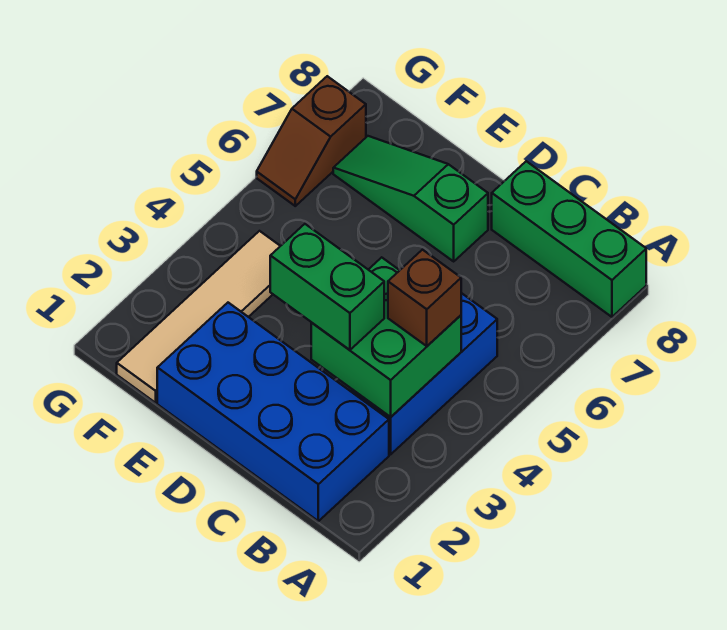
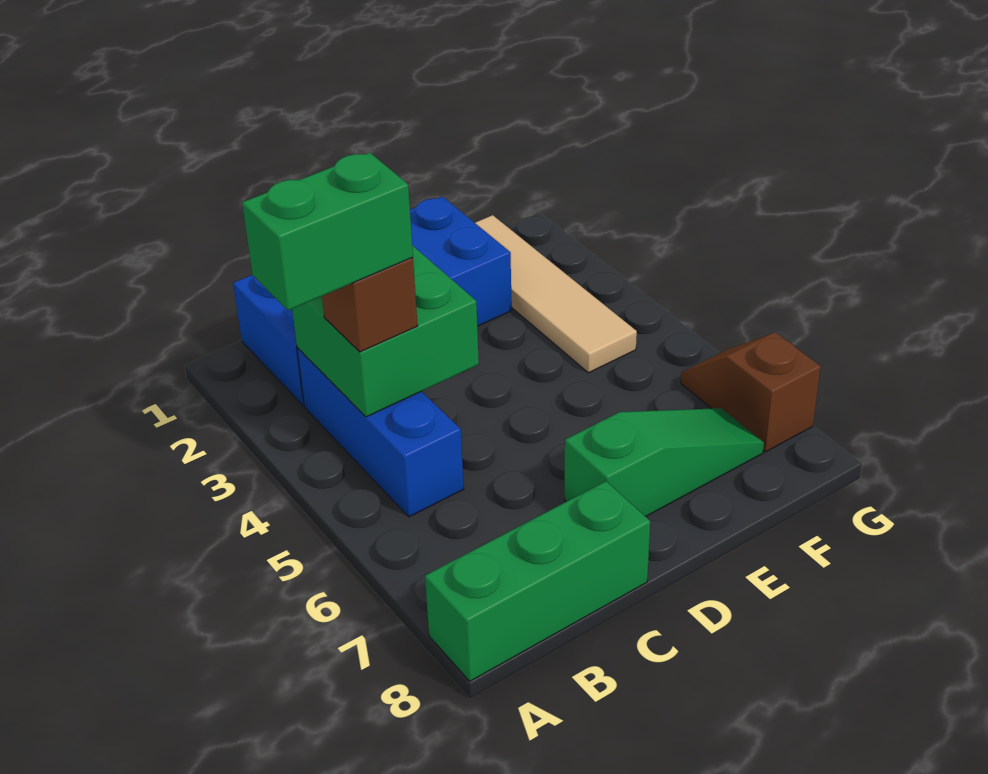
green 1x2 brick [270,224,384,350] -> green 1x2 brick moved to [242,152,413,310]

